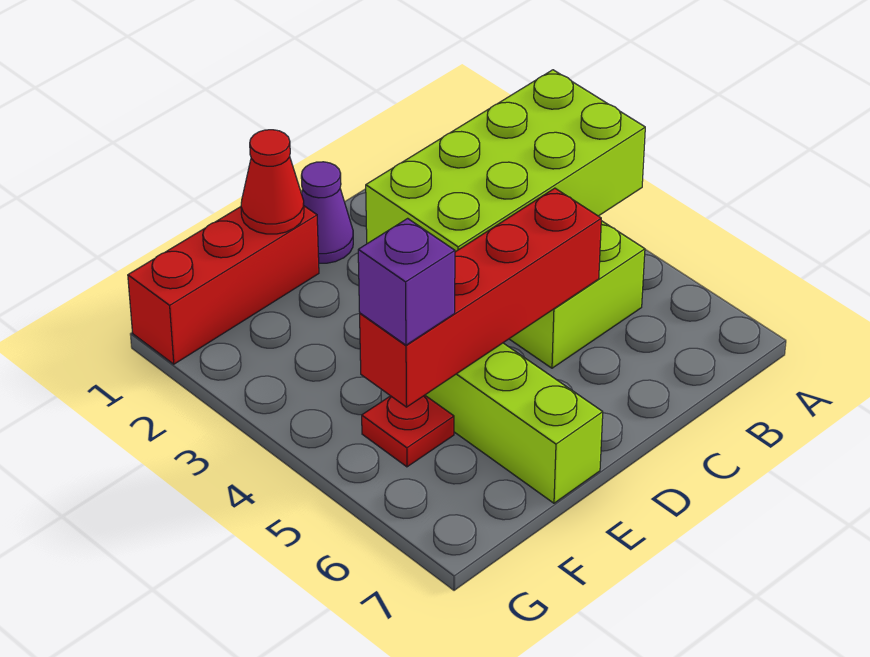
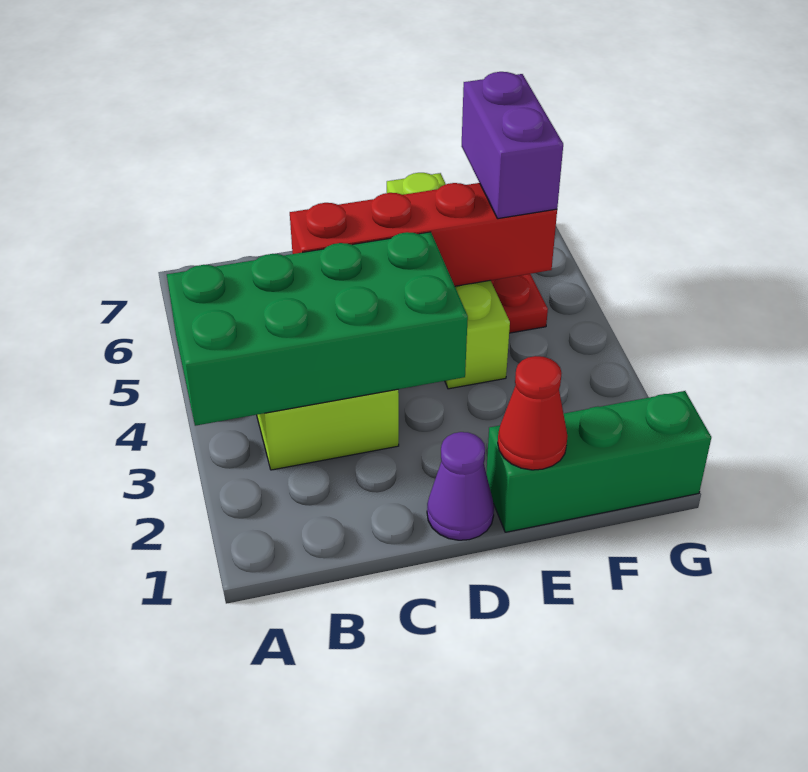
lime 2x4 brick [366,70,645,252] -> green 2x4 brick [167,232,468,426]
red 1x3 brick [128,206,319,364] -> green 1x3 brick [486,391,711,532]
purple 1x1 brick [358,218,455,345] -> purple 1x2 brick [462,72,563,219]

